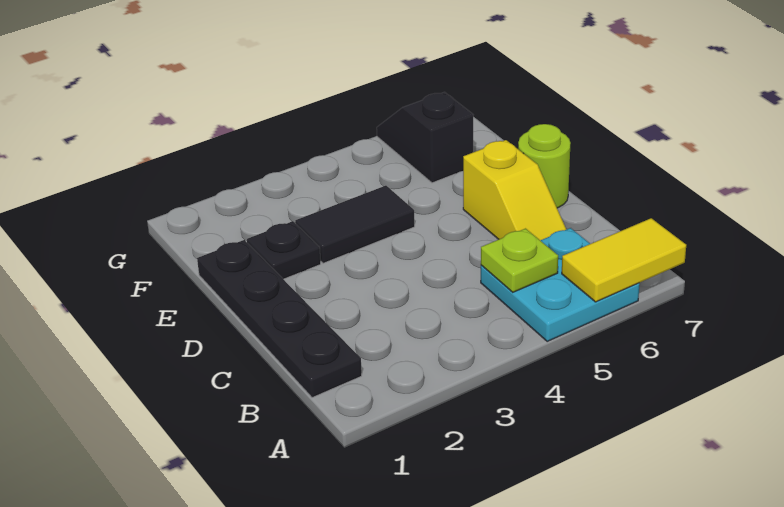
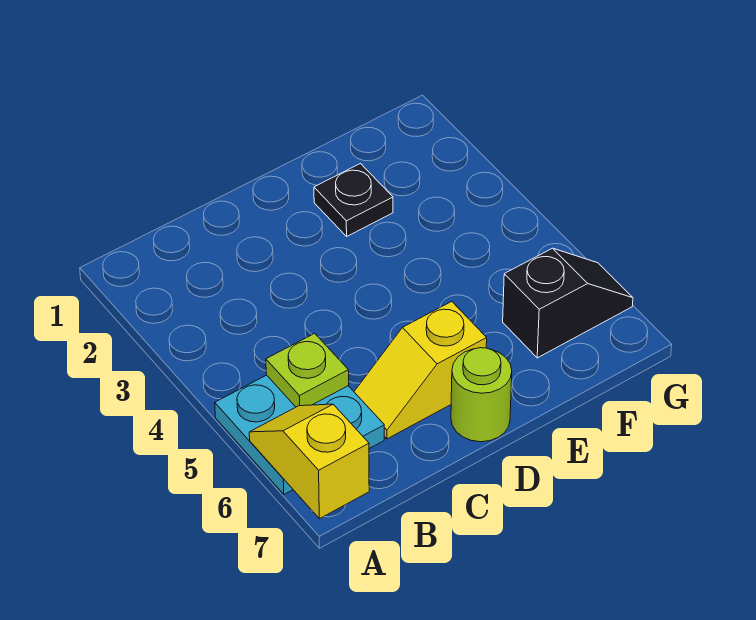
yellow 1x2 tile [562,218,686,302] -> yellow 1x2 slope [249,404,369,519]
black 1x4 plate [197,240,362,398] -> none
black 1x2 tile [295,186,415,263] -> none

